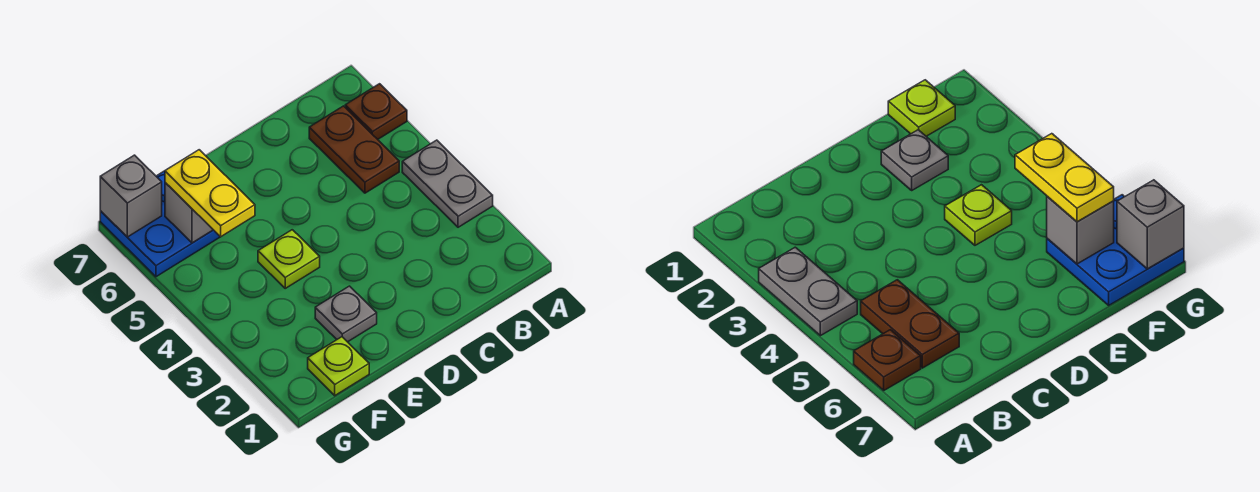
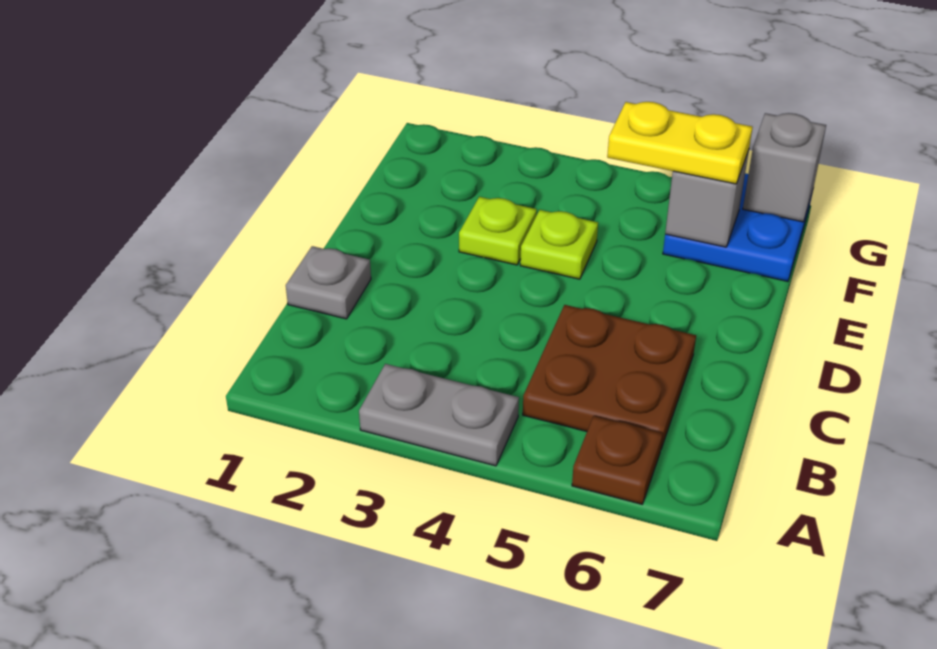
brown 1x2 plate [309,106,399,193] -> brown 2x2 plate [523,305,696,449]
grey 1x1 plate [315,286,377,342] -> grey 1x1 plate moved to [286,246,371,319]
lime 1x1 plate [308,337,369,396] -> lime 1x1 plate moved to [459,197,537,265]

